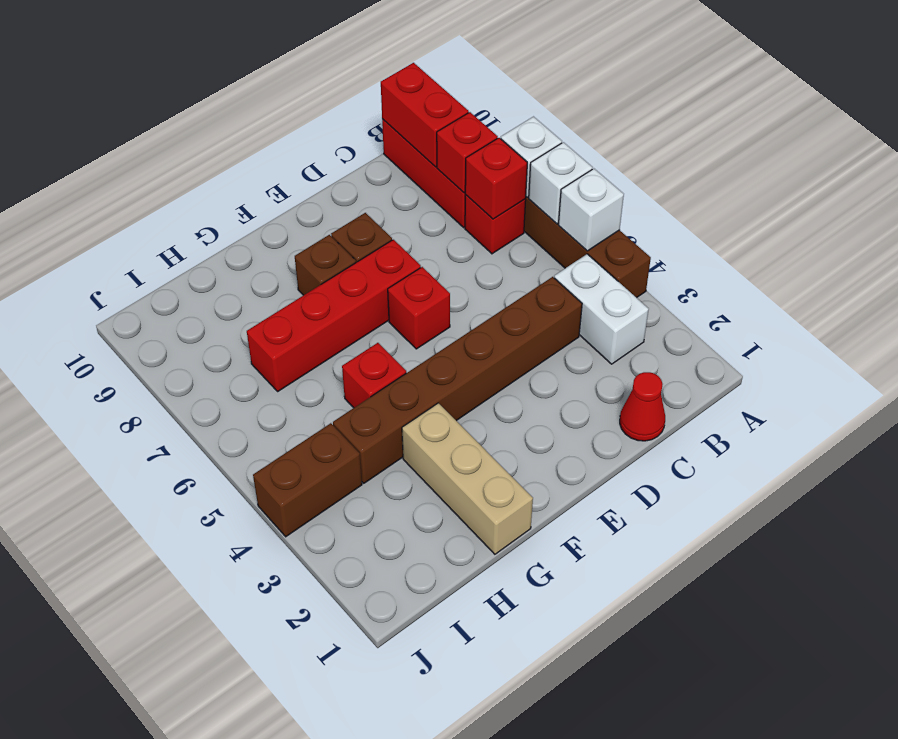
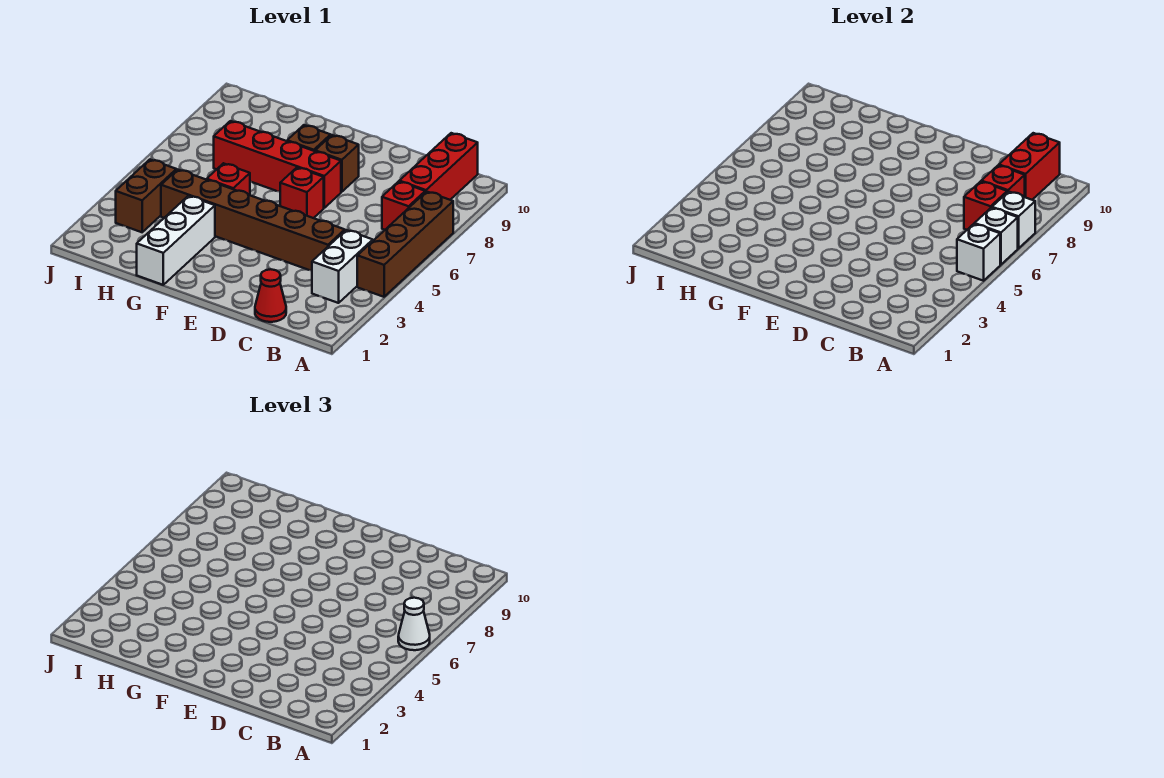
none -> white 1x1 cone [398,598,430,650]
tan 1x3 brick [402,403,533,554] -> white 1x3 brick [137,196,215,285]
brown 1x2 brick [253,423,362,537] -> brown 1x2 brick turned to [116,160,176,232]

